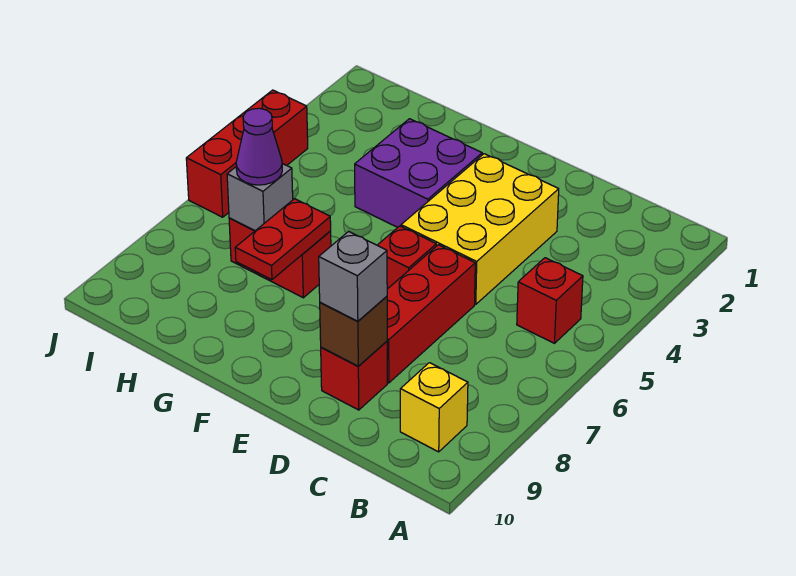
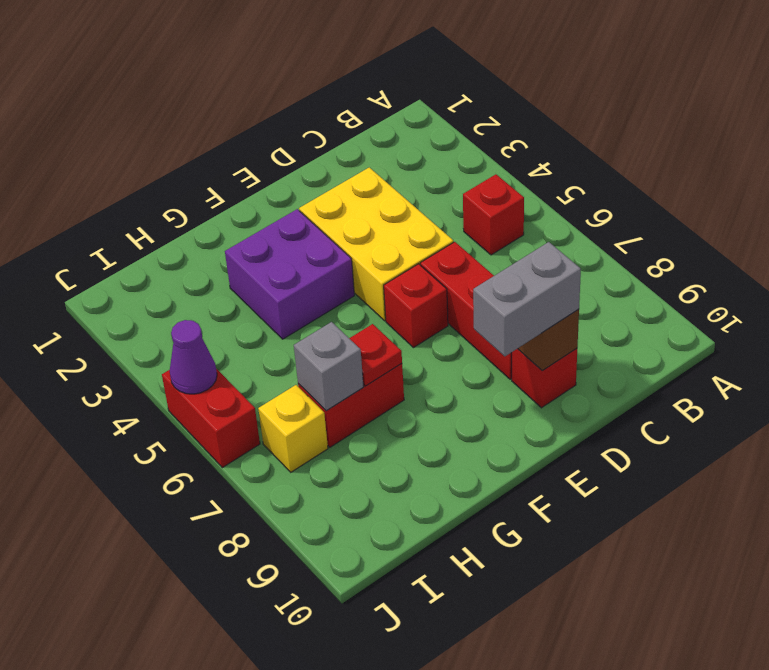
yellow 1x1 brick [400,363,468,452] -> yellow 1x1 brick moved to [258,385,328,472]
grey 1x1 brick [319,231,387,321] -> grey 1x2 brick [473,242,581,356]
red 1x2 plate [235,199,331,280] -> red 1x1 plate [349,324,402,386]
purple 1x1 cone [236,108,282,185] -> purple 1x1 cone moved to [170,320,217,394]
red 1x3 brick [186,90,308,217] -> red 1x2 brick [162,369,260,468]

